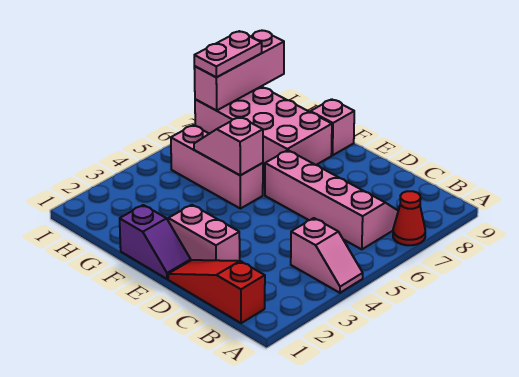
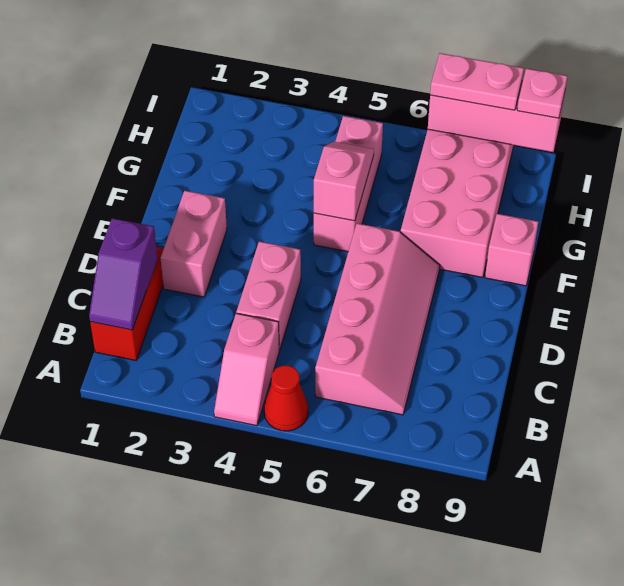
red 1x1 cone [393,191,425,245] -> red 1x1 cone moved to [264,366,308,431]
none -> pink 1x2 brick [236,241,301,350]
purple 1x2 slope [120,205,191,279] -> purple 1x2 slope moved to [89,218,158,330]
none -> pink 1x1 plate [517,69,567,118]

